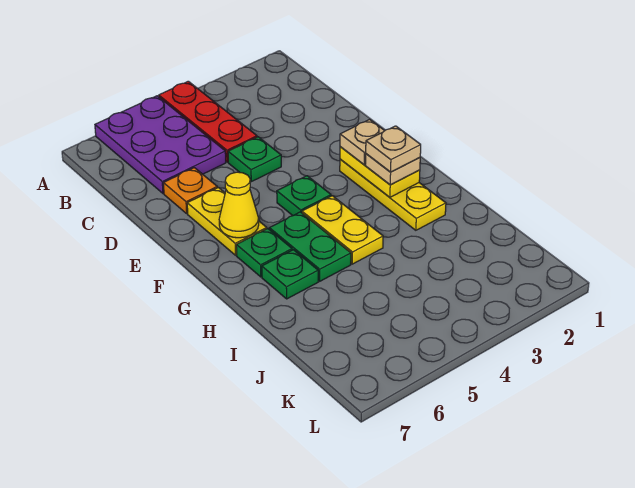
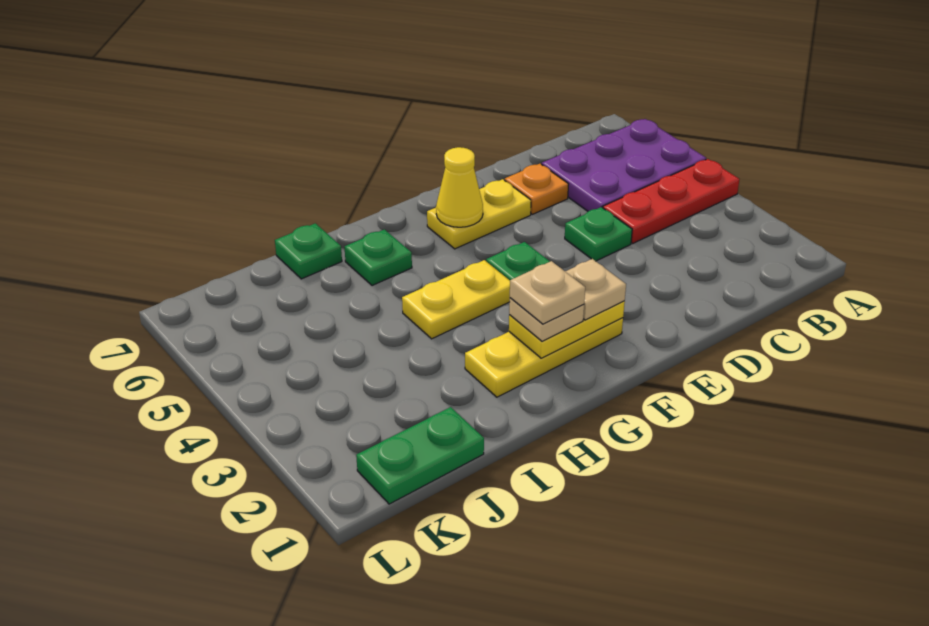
green 1x2 plate [269,212,351,281] -> green 1x2 plate moved to [356,407,484,504]
green 1x1 plate [236,228,292,277] -> green 1x1 plate moved to [275,223,342,279]

